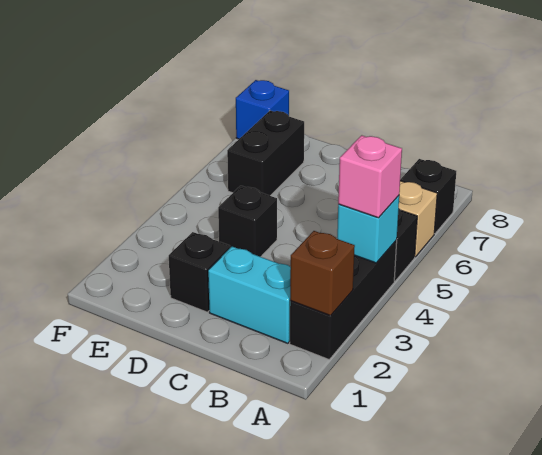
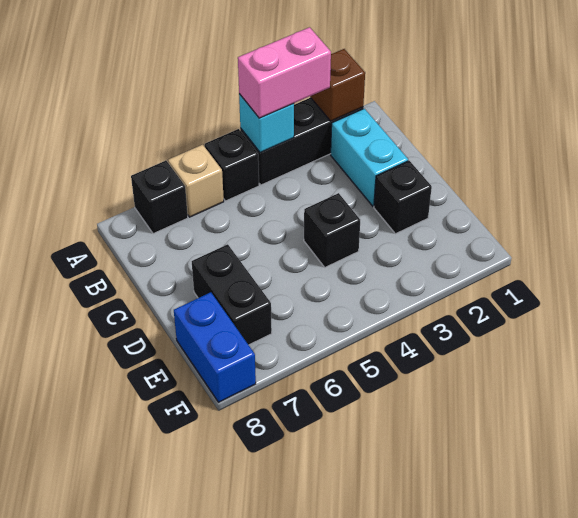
pink 1x1 brick [338,135,402,218] -> pink 1x2 brick [238,27,331,118]
black 1x2 brick [227,110,304,196] -> black 1x2 brick turned to [192,244,272,345]
blue 1x1 brick [236,80,289,139] -> blue 1x2 brick [174,292,256,402]

